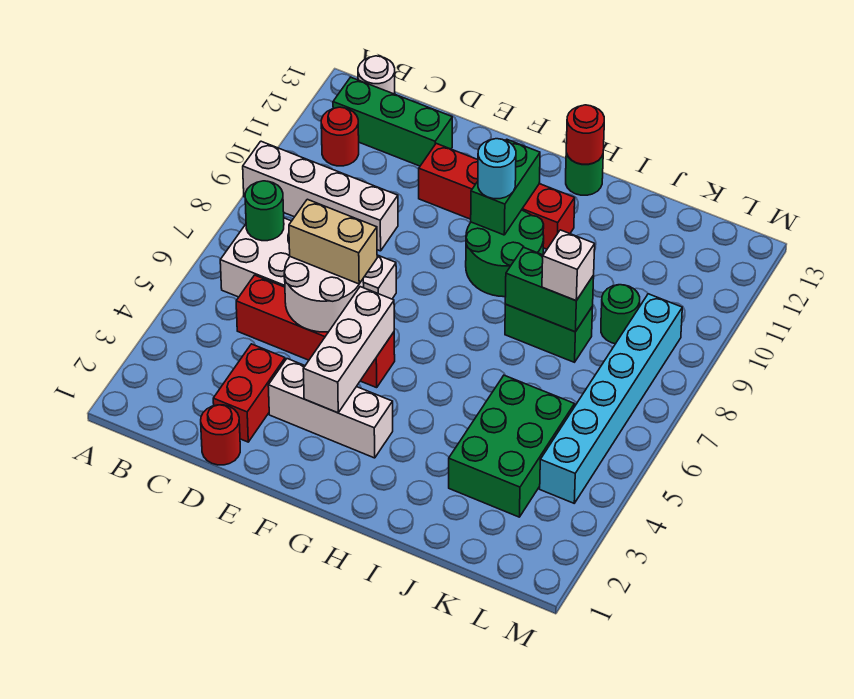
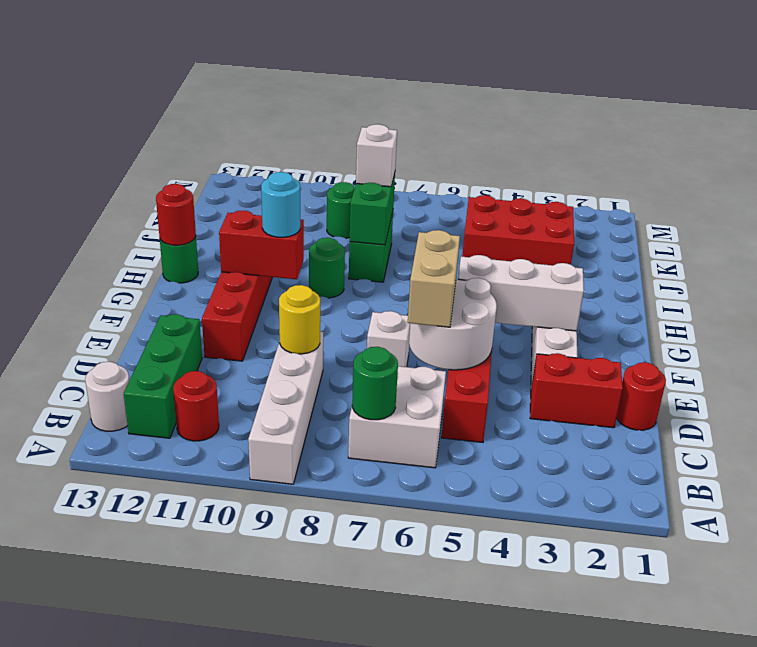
none -> yellow 1x1 round brick [279,285,320,354]
green 2x2 round brick [466,210,544,297] -> green 1x1 round brick [309,238,345,298]
green 1x2 brick [471,139,540,235] -> red 1x2 brick [219,211,304,279]
green 2x3 brick [449,375,574,517] -> red 2x3 brick [462,195,574,265]
cyan 1x6 brick [540,294,682,503] -> none

